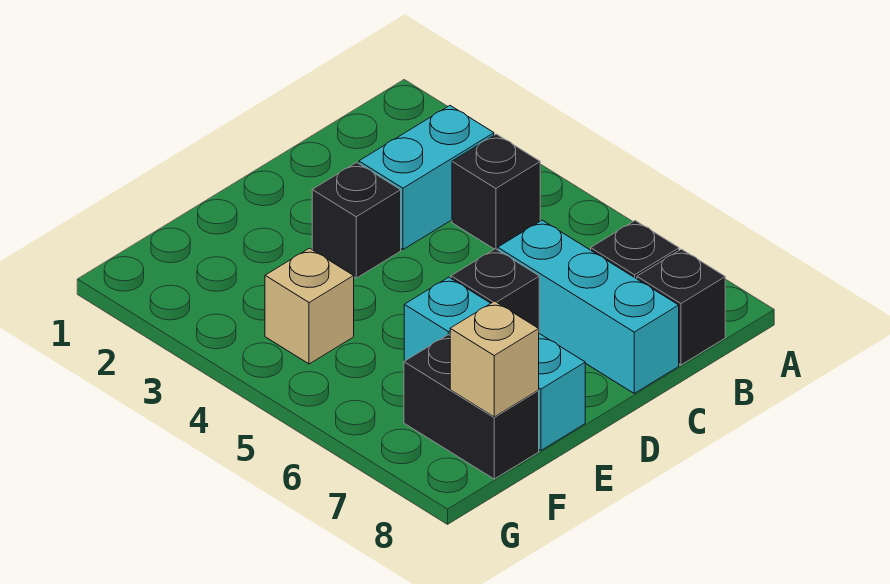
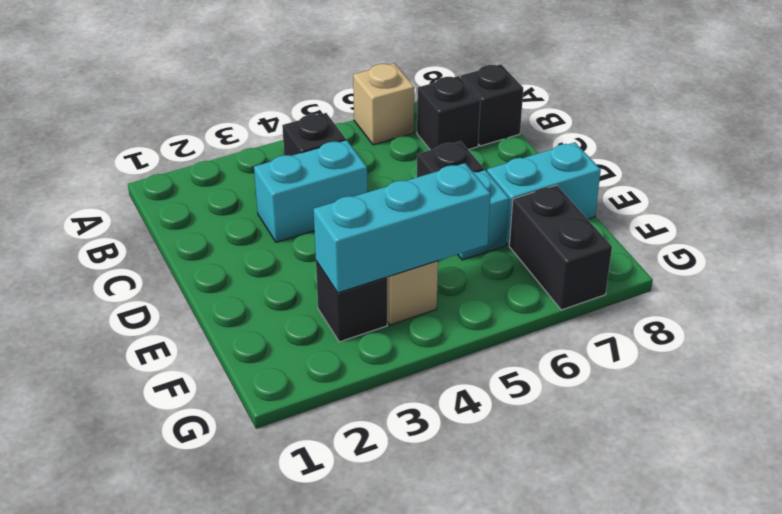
cyan 1x2 brick [359,106,494,250] -> cyan 1x2 brick turned to [254,140,367,242]
cyan 1x3 brick [498,220,679,393] -> cyan 1x3 brick moved to [314,163,491,293]
black 1x1 brick [312,162,401,278] -> black 1x1 brick moved to [316,261,387,342]
black 1x2 brick [404,335,539,479] -> black 1x2 brick turned to [509,185,612,310]
tan 1x1 brick [450,301,539,417] -> tan 1x1 brick moved to [353,63,415,145]

